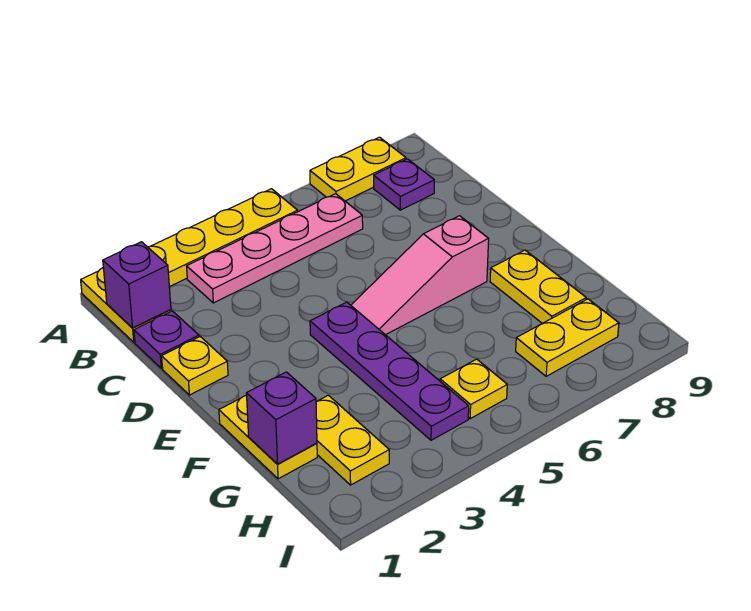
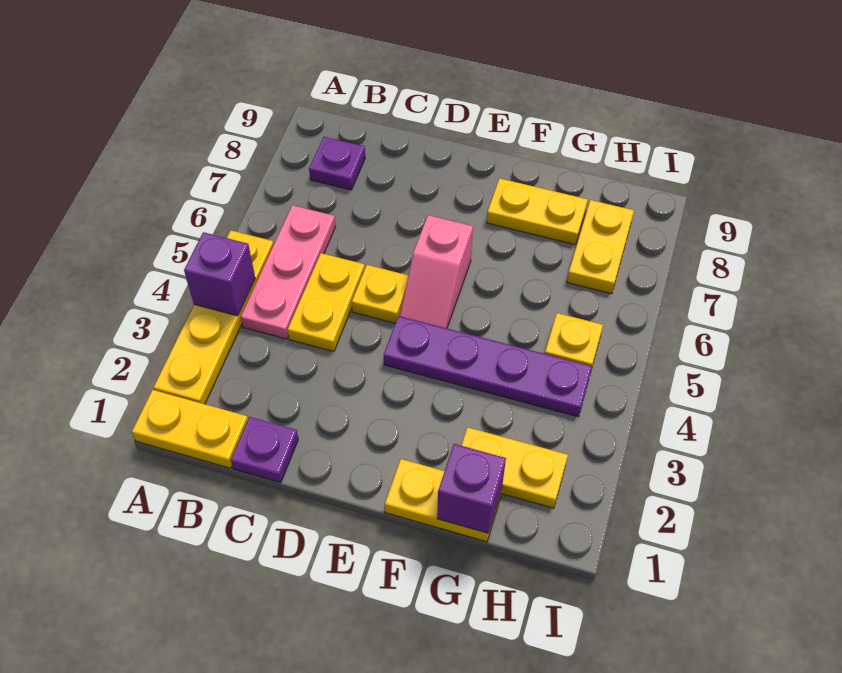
yellow 1x2 plate [310,137,406,201] -> yellow 1x2 plate moved to [288,253,365,352]
purple 1x1 brick [103,242,171,328] -> purple 1x1 brick moved to [184,232,255,316]
pink 1x4 plate [187,194,363,303] -> pink 1x3 plate [240,205,336,339]
yellow 1x1 plate [162,337,228,395] -> yellow 1x1 plate moved to [352,265,408,323]
pink 1x3 slope [351,216,489,335] -> pink 1x2 slope [400,215,473,328]

